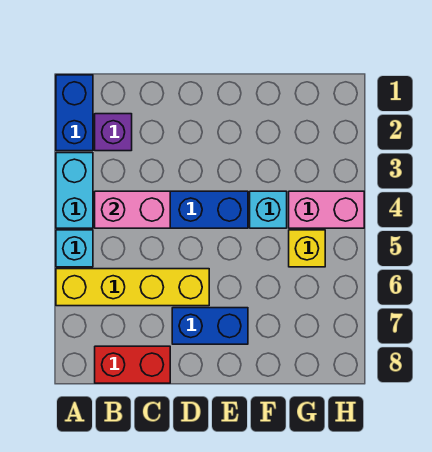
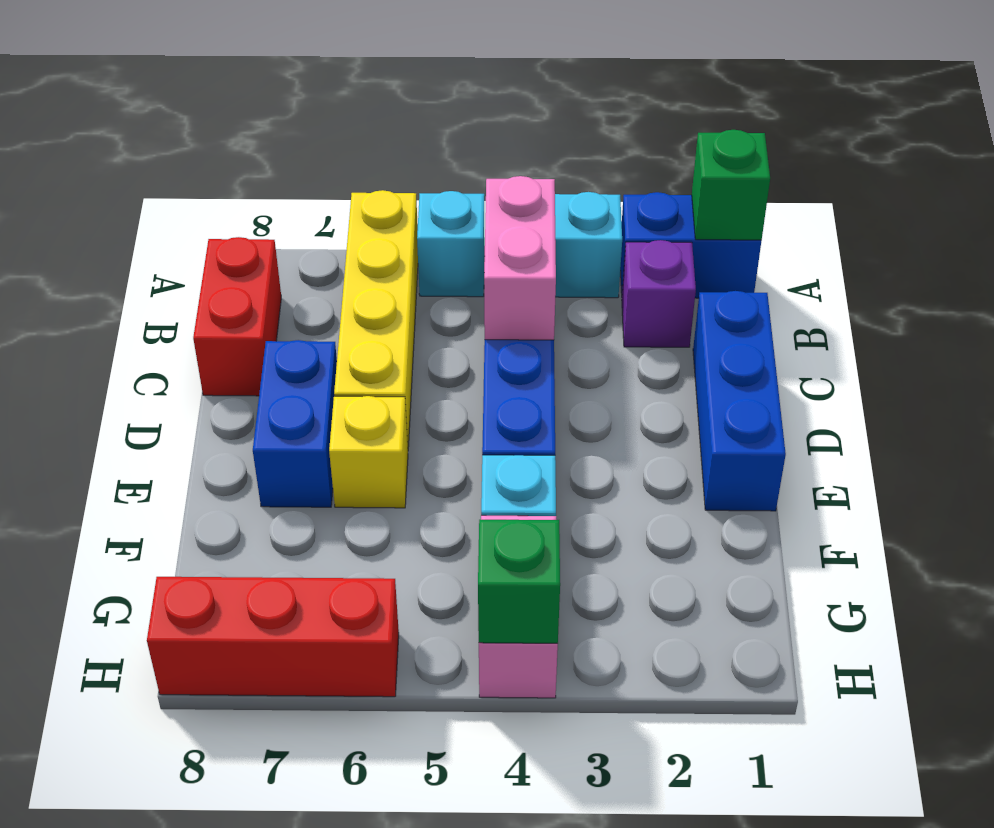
none -> green 1x1 brick [692,130,770,240]
none -> blue 1x3 brick [693,291,786,511]
yellow 1x1 brick [289,230,325,267] -> yellow 1x1 brick moved to [329,396,408,508]
none -> green 1x1 brick [478,520,560,643]
none -> red 1x3 brick [147,577,399,697]

